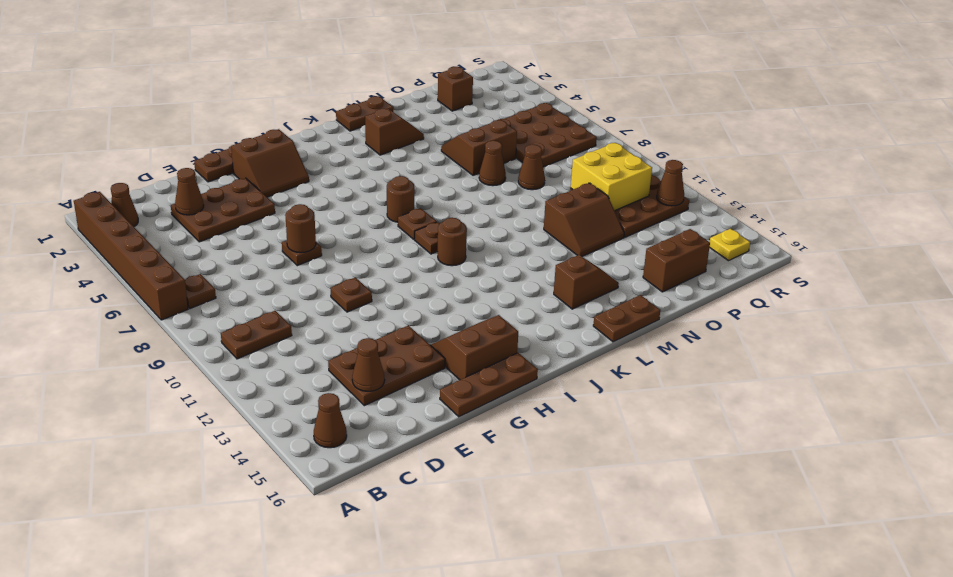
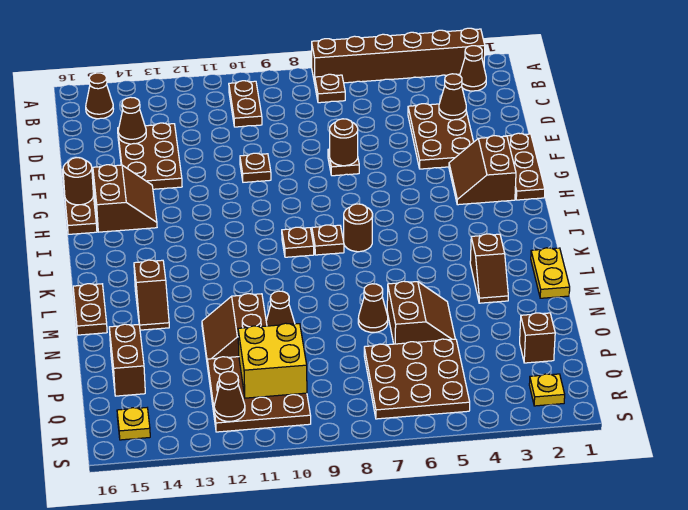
brown 1x1 round brick [438,218,467,266] -> brown 1x1 round brick moved to [63,158,93,205]
brown 1x2 plate [336,96,393,131] -> yellow 1x2 plate [531,248,570,298]
brown 1x1 cone [518,145,545,190] -> brown 1x1 cone moved to [266,291,295,326]
none -> yellow 1x1 plate [529,374,565,406]

